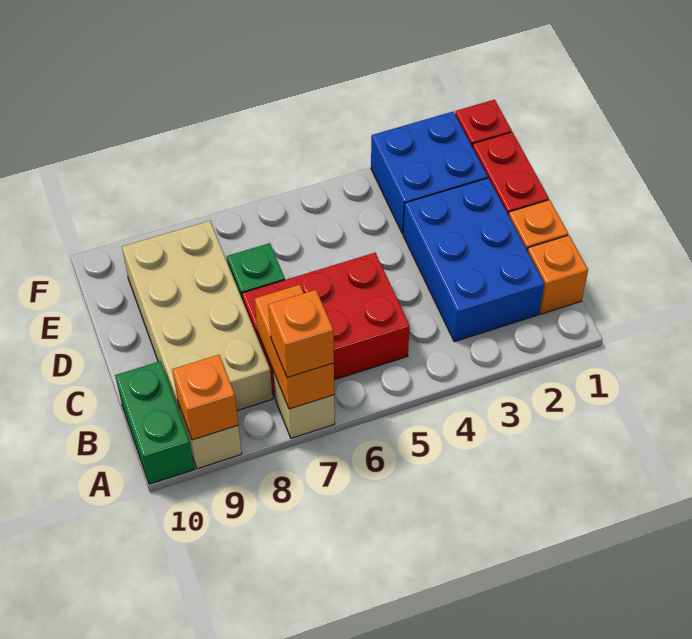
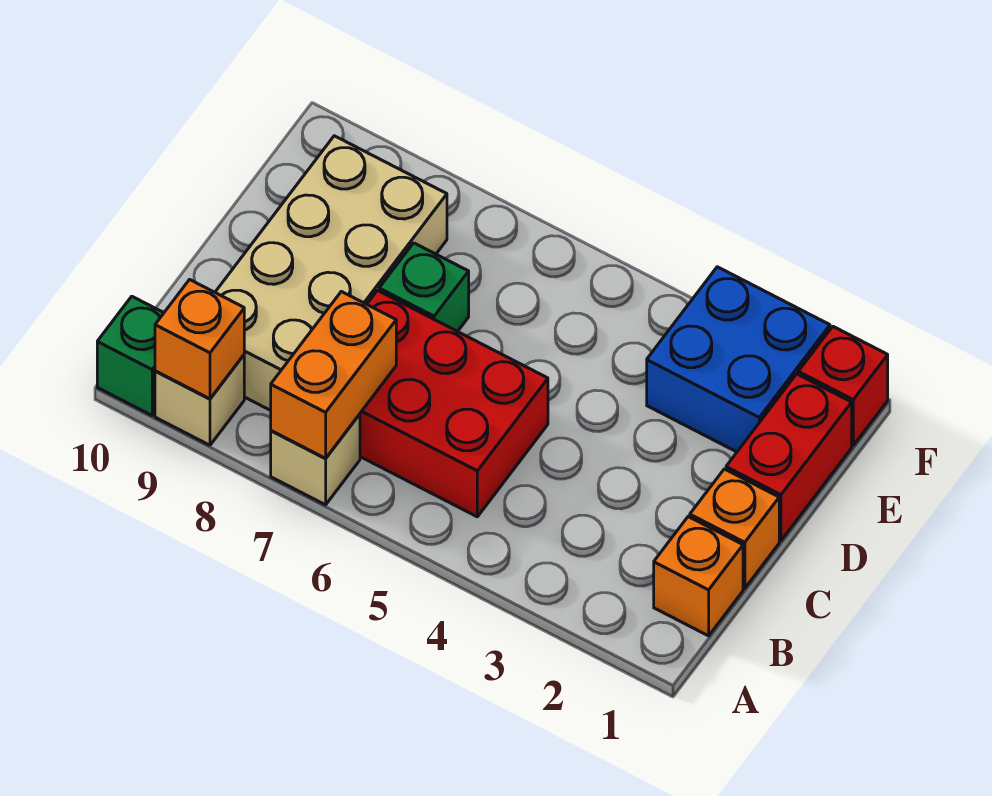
orange 1x1 brick [268,290,334,378] -> none
green 1x2 brick [115,361,194,484] -> green 1x1 brick [97,296,164,415]
blue 2x3 brick [403,178,544,342] -> none

